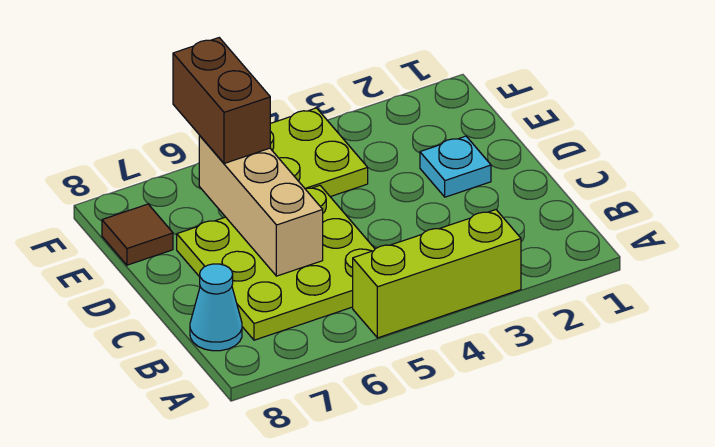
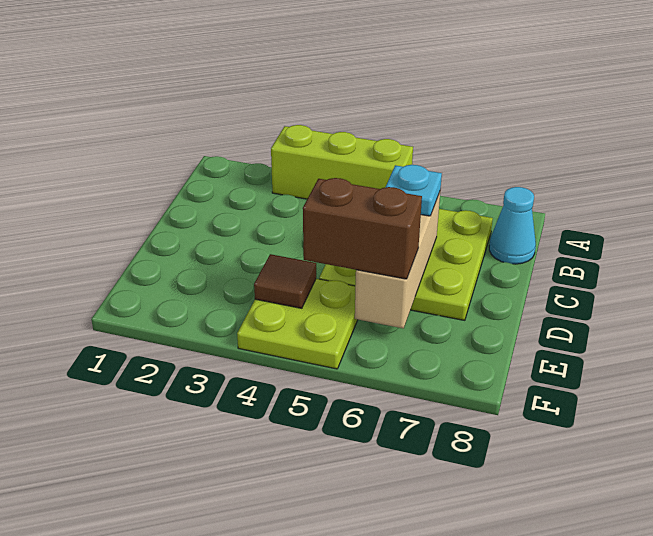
cyan 1x1 plate [420,136,491,197] -> cyan 1x1 plate moved to [386,165,442,216]
brown 1x2 brick [173,38,270,164] -> brown 1x2 brick turned to [303,178,422,279]
brown 1x1 tile [102,204,173,265] -> brown 1x1 tile moved to [254,254,316,308]

